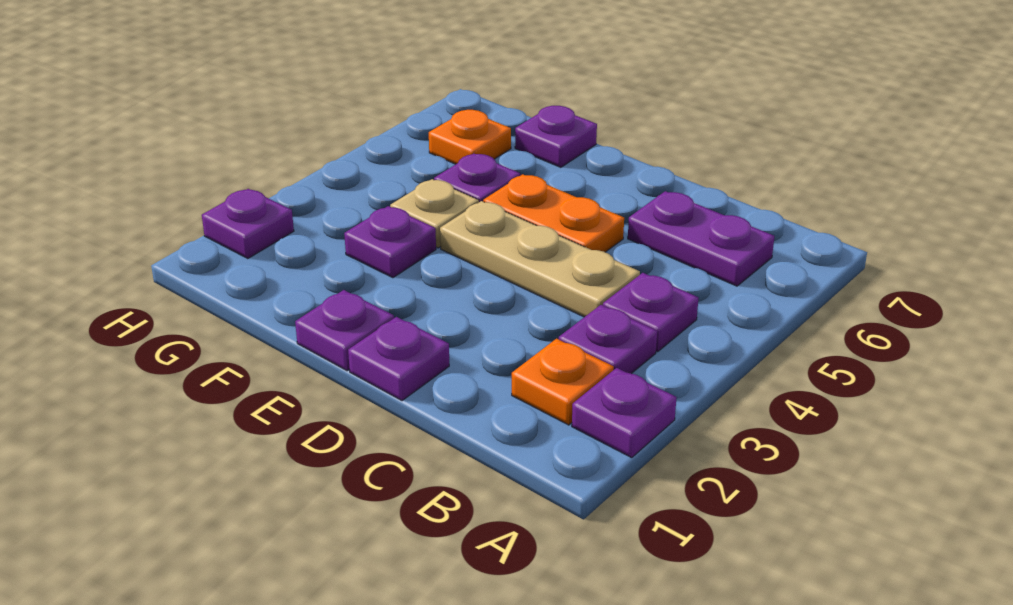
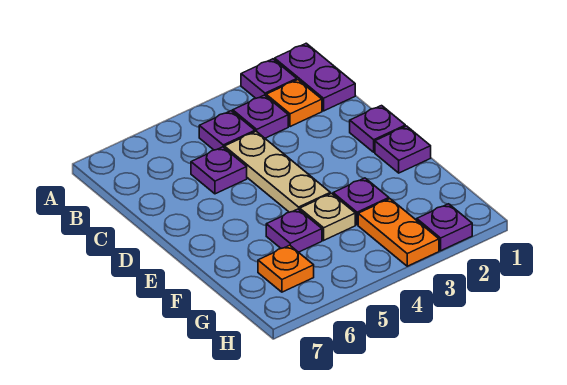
purple 1x2 plate [628,191,774,286] -> purple 1x2 plate moved to [275,43,355,111]
orange 1x2 plate [483,174,624,252] -> orange 1x2 plate moved to [358,199,439,266]
purple 1x1 plate [515,106,597,167] -> purple 1x1 plate moved to [191,147,247,194]

